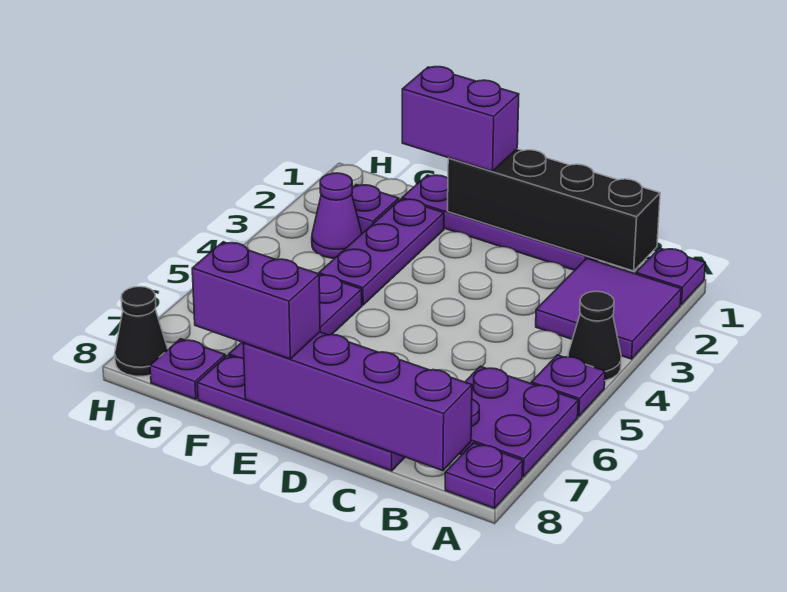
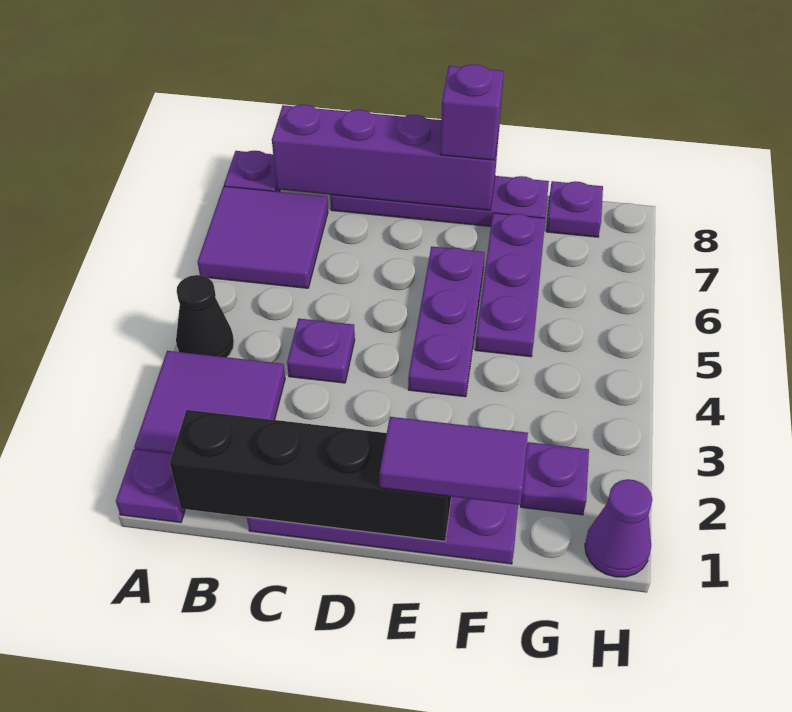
purple 1x1 plate [531,355,605,416] -> purple 1x1 plate moved to [287,319,355,383]
purple 2x2 plate [459,366,578,477] -> purple 2x2 tile [198,186,328,288]
purple 1x2 brick [402,67,519,171] -> purple 1x2 tile [380,417,528,505]
purple 1x2 brick [192,242,320,359] -> purple 1x1 brick [440,64,504,160]
purple 1x3 plate [319,199,444,305] -> purple 1x3 plate moved to [408,247,485,397]
purple 1x1 cone [312,173,362,258] -> purple 1x1 cone moved to [585,479,652,577]
black 1x1 cone [115,287,168,376] -> none

